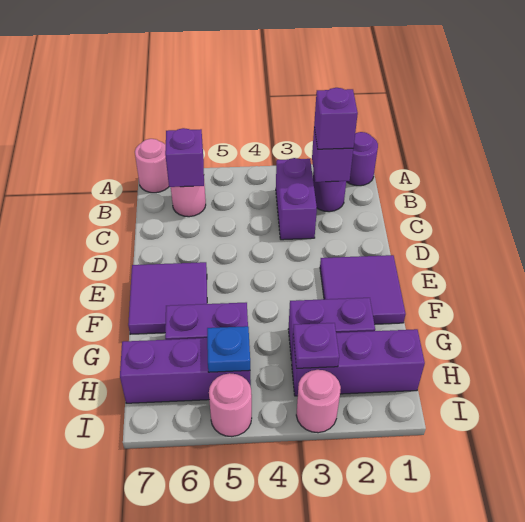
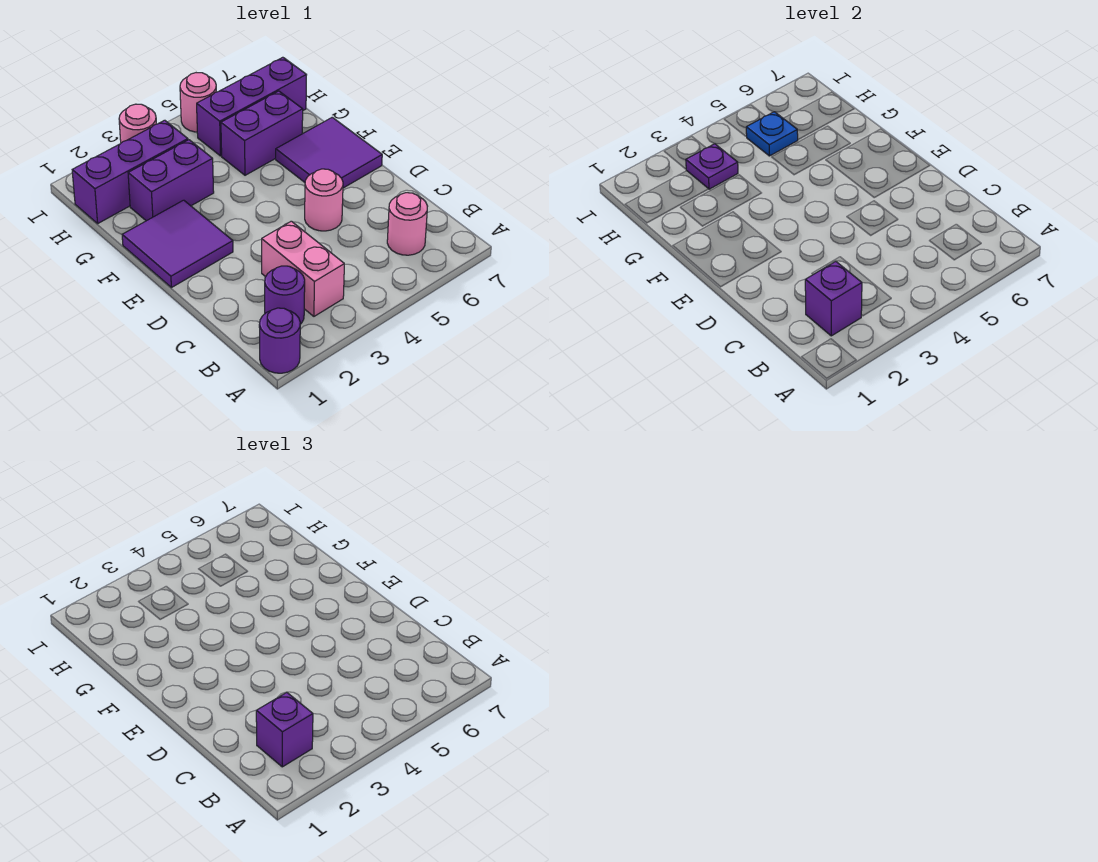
pink 1x1 round brick [135,139,169,193] -> pink 1x1 round brick moved to [305,169,343,231]
purple 1x2 brick [276,158,317,240] -> pink 1x2 brick [262,221,344,316]
purple 1x1 brick [165,128,204,187] -> none

